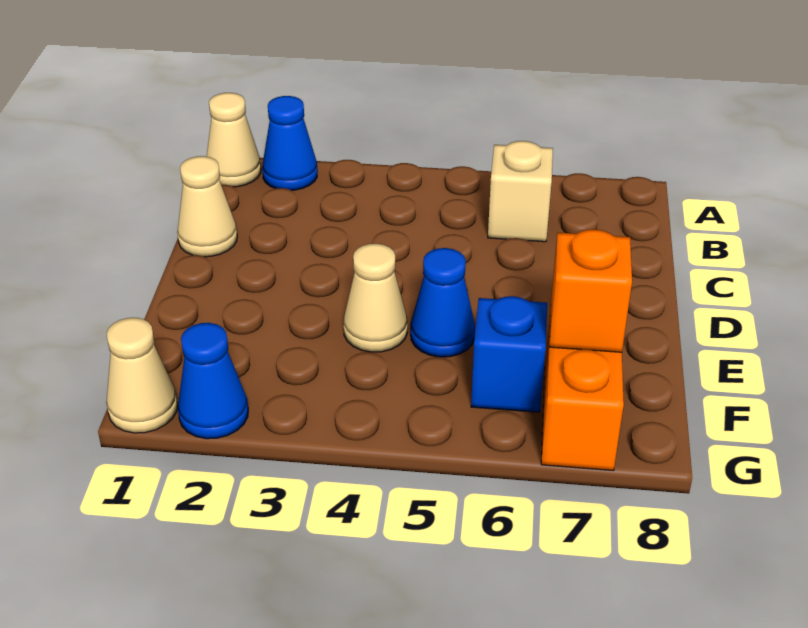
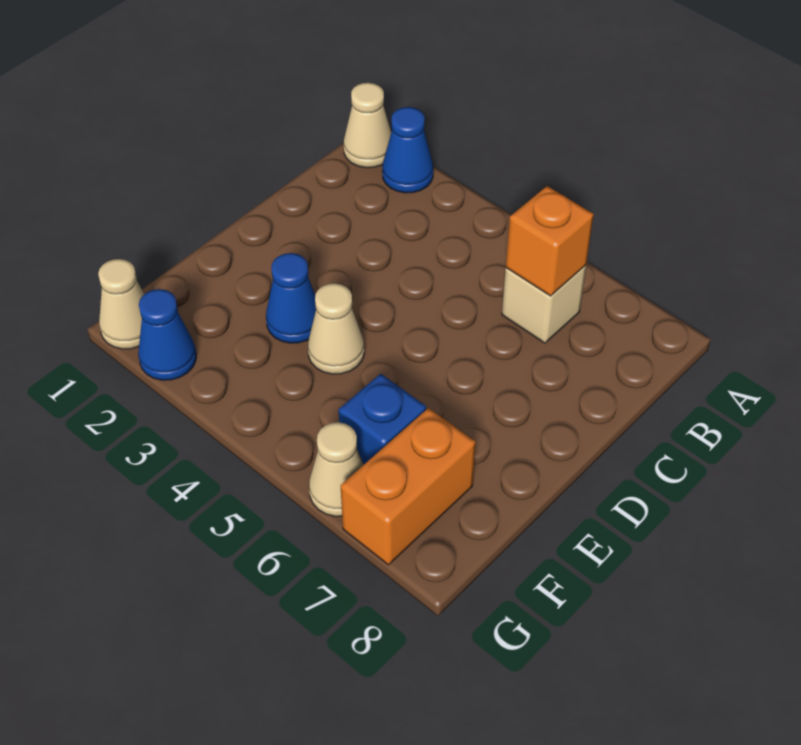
tan 1x1 cone [177,156,237,257] -> tan 1x1 cone moved to [309,422,363,517]
blue 1x1 cone [411,248,475,357] -> blue 1x1 cone moved to [266,253,316,343]
orange 1x1 brick [550,230,632,352] -> orange 1x1 brick moved to [506,186,594,296]

